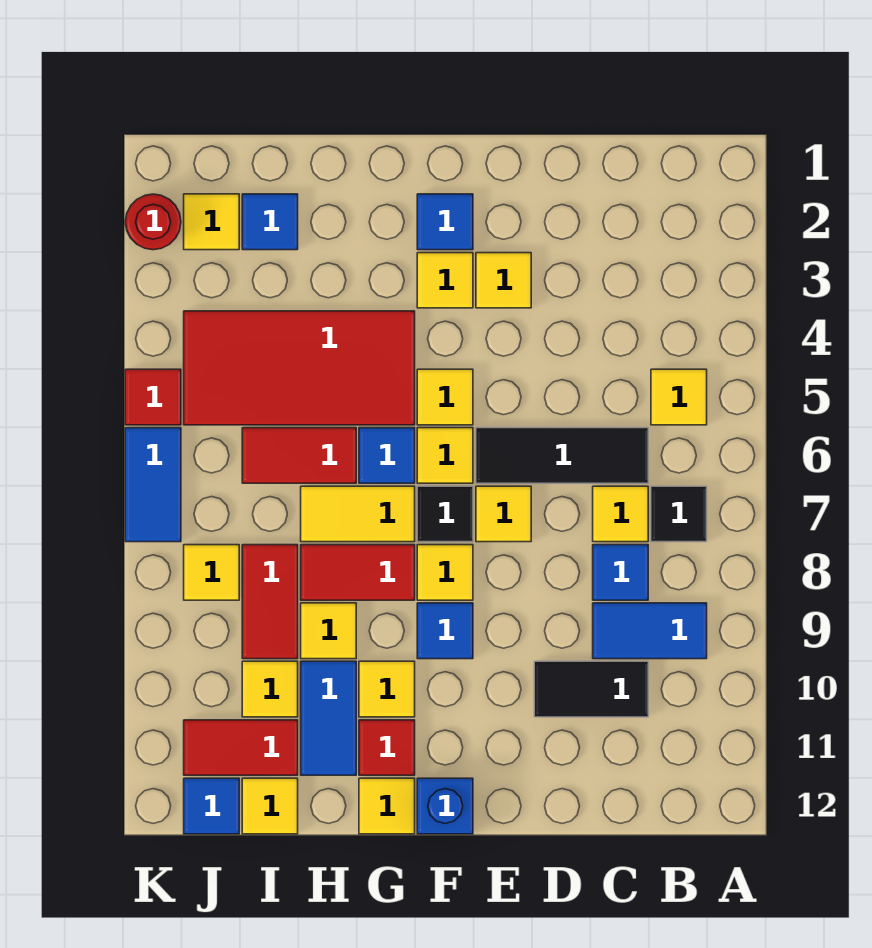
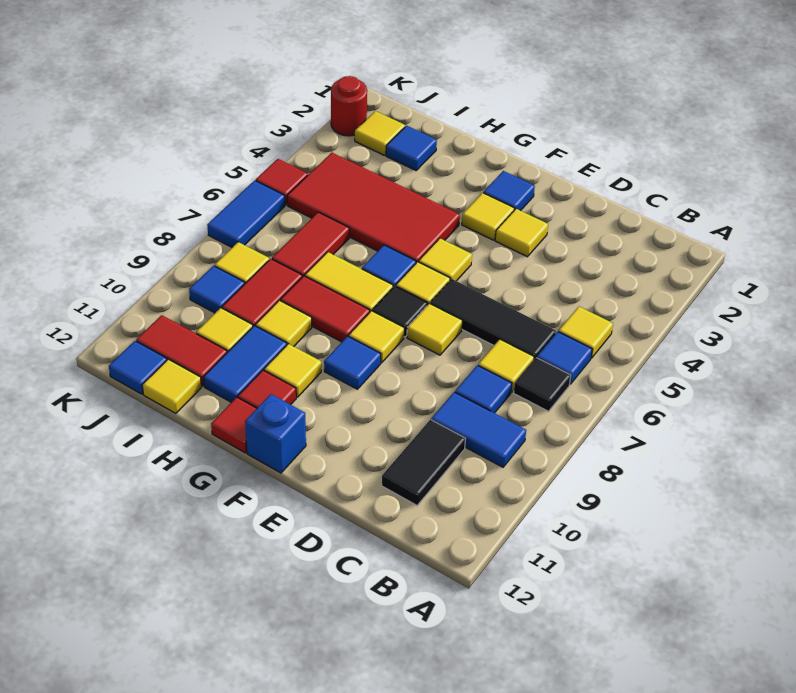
none -> blue 1x1 tile [537,332,592,384]
black 1x2 tile [534,661,648,717] -> black 1x2 tile turned to [382,420,465,505]
yellow 1x1 tile [359,778,415,834] -> red 1x1 tile [211,397,257,453]
red 1x2 tile [242,428,356,483] -> red 1x2 tile turned to [272,212,349,277]
none -> blue 1x1 tile [189,266,245,313]

